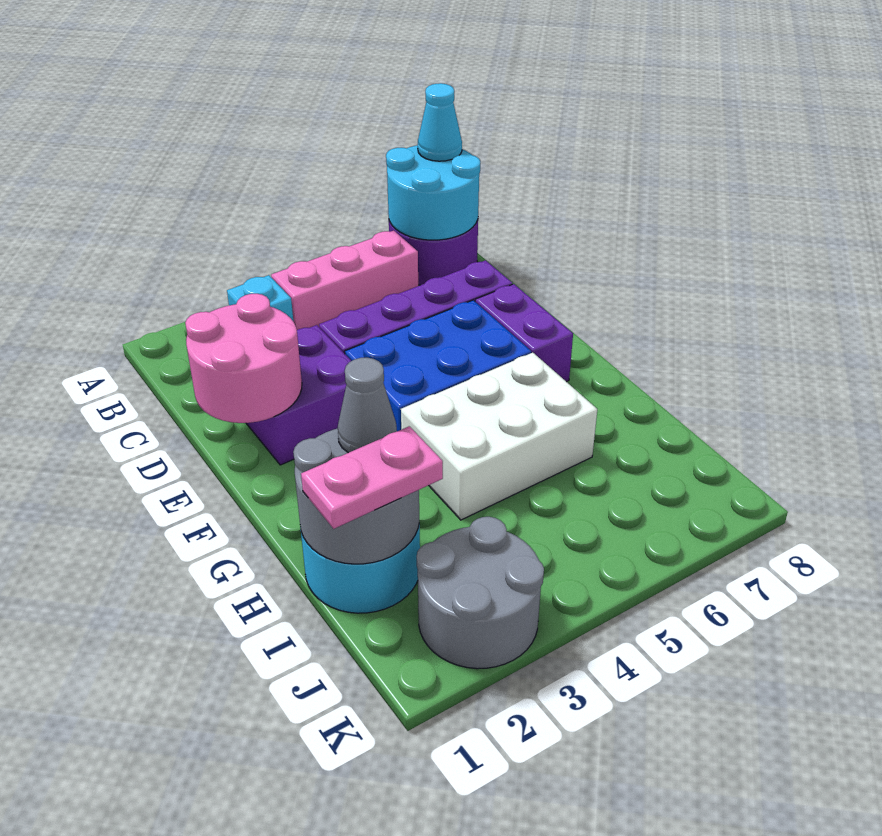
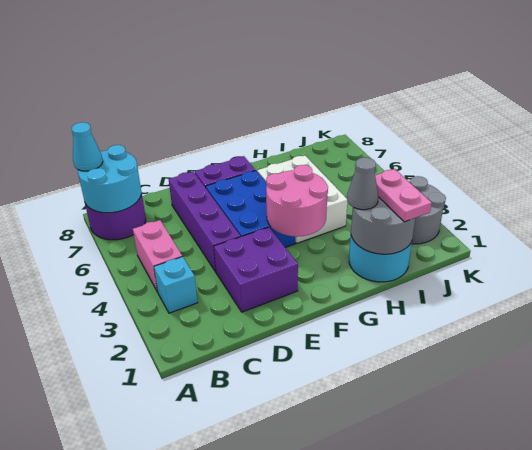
pink 1x3 brick [271,231,418,330] -> pink 1x2 brick [133,220,182,292]
pink 2x2 round brick [185,294,302,423] -> pink 2x2 round brick moved to [266,165,328,237]

